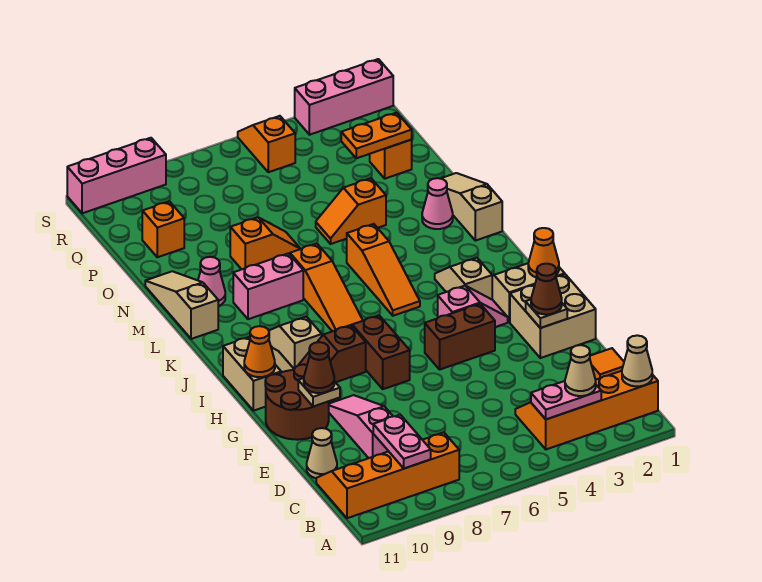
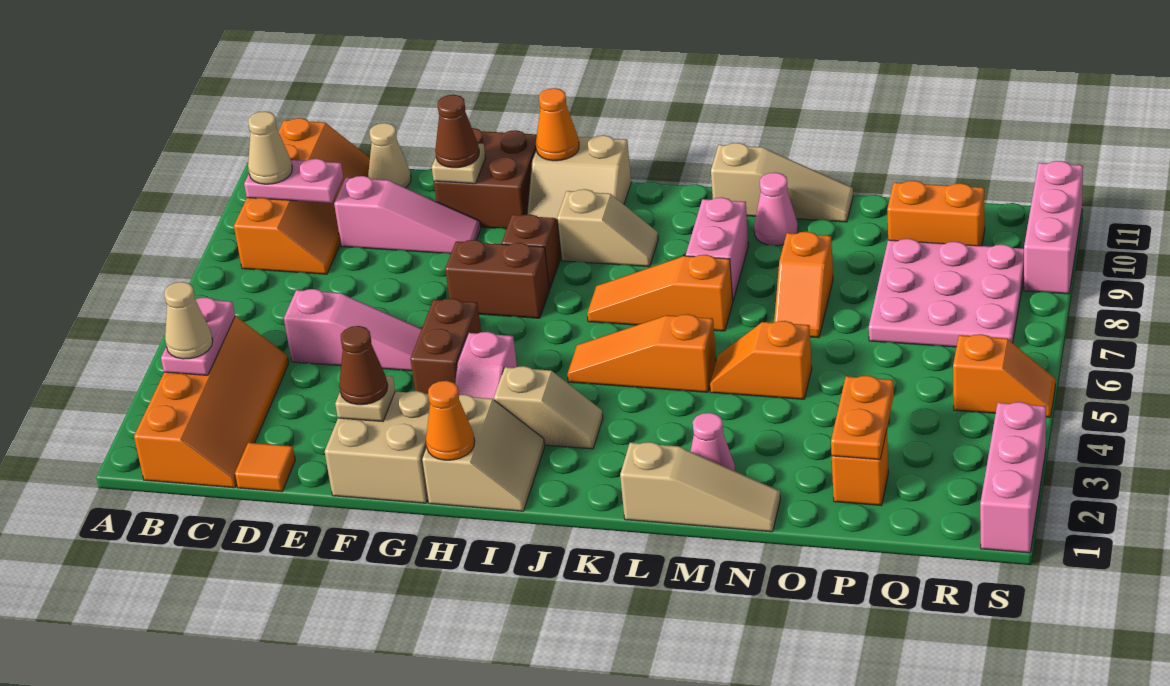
tan 1x1 cone [622,335,652,386] -> tan 1x1 cone moved to [248,111,292,184]
none -> pink 1x3 slope [284,289,422,371]
brown 2x2 round brick [265,364,329,440] -> brown 2x2 brick [434,128,537,229]
orange 1x2 slope [316,178,386,244] -> orange 1x2 slope turned to [710,321,812,399]
none -> pink 3x3 plate [869,239,1024,347]
orange 1x1 brick [142,201,184,257] -> orange 1x2 brick [887,181,985,246]

